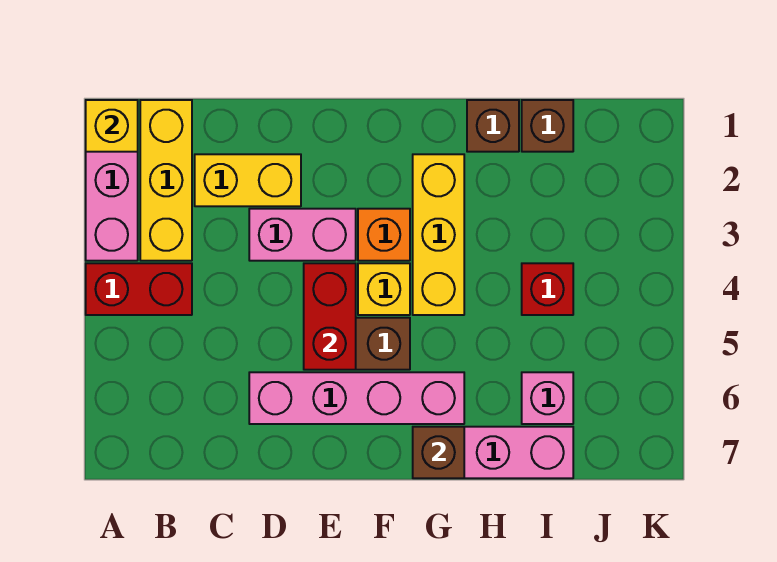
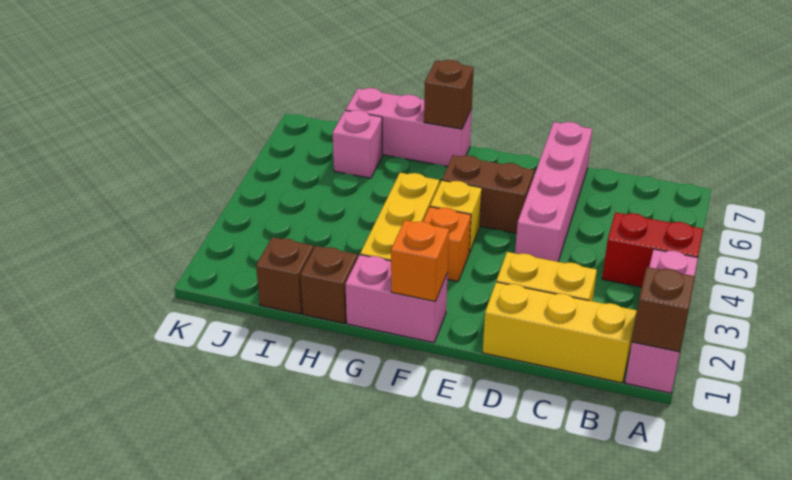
yellow 1x1 brick [86,100,138,152] -> brown 1x1 brick [632,267,695,352]
yellow 1x3 brick [140,100,192,261] -> yellow 1x3 brick turned to [483,282,637,383]
pink 1x2 brick [249,209,356,261] -> pink 1x2 brick moved to [345,255,448,343]
pink 1x4 brick [249,372,464,424] -> pink 1x4 brick turned to [515,122,592,262]
red 1x2 brick [304,263,356,370] -> none
none -> orange 1x1 brick [391,220,449,301]
red 1x1 brick [522,263,573,315] -> none

